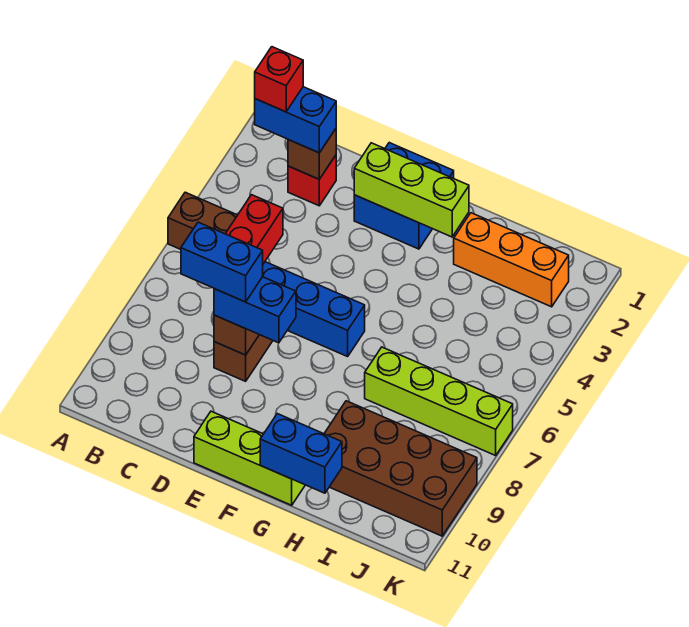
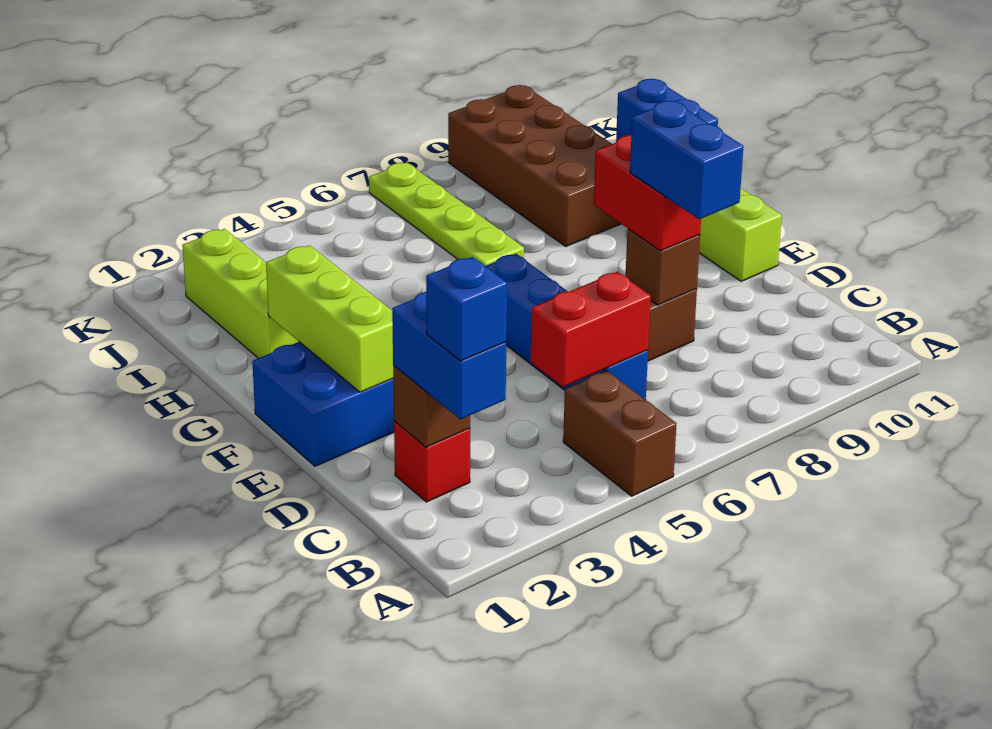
red 1x1 brick [255,47,303,112] -> blue 1x1 brick [426,257,507,361]
blue 1x2 brick [214,277,296,343] -> red 1x2 brick [594,135,701,251]
orange 1x3 brick [454,213,569,307] -> lime 1x3 brick [182,229,299,358]
lime 1x4 brick [365,347,513,456] -> lime 1x4 plate [369,162,524,266]

